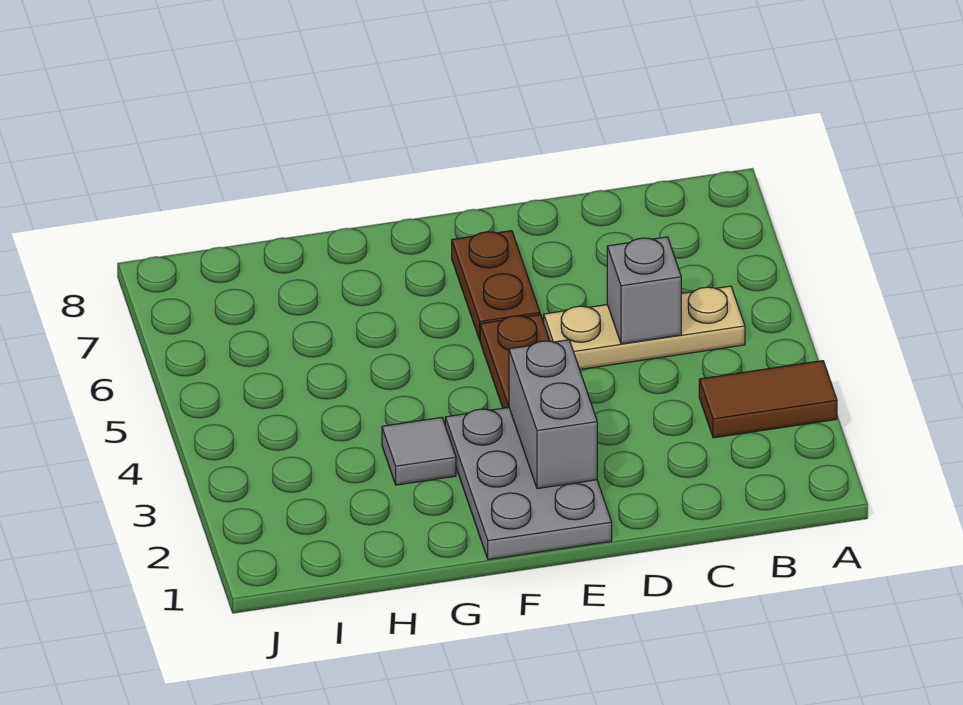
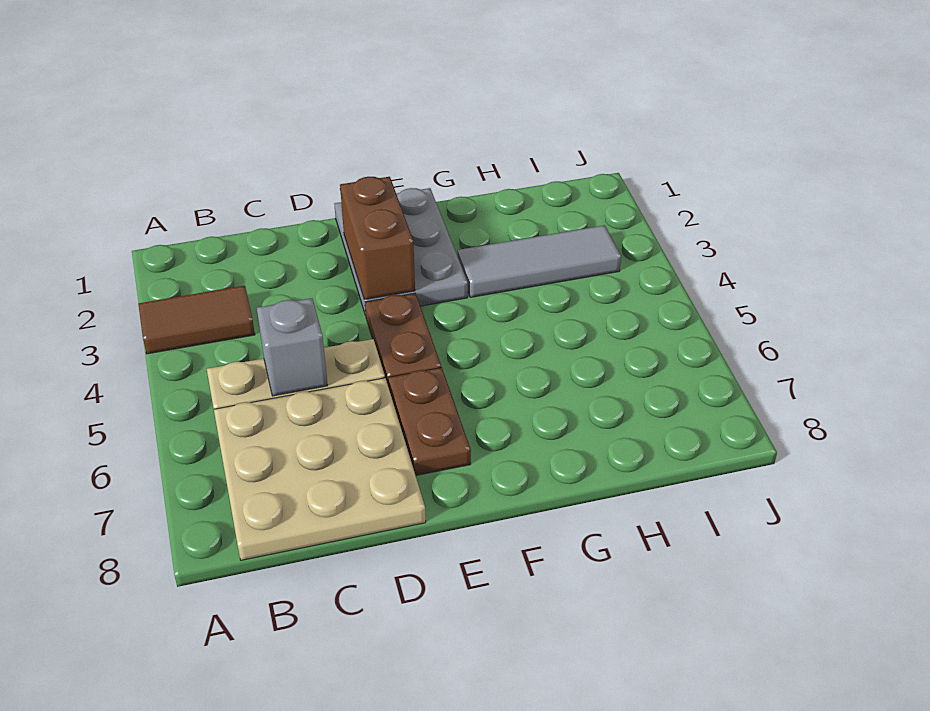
none -> tan 3x3 plate [214,378,426,560]
grey 1x2 brick [509,340,597,489] -> brown 1x2 brick [340,177,415,300]
grey 1x1 tile [382,417,456,485] -> grey 1x3 tile [458,225,621,297]

